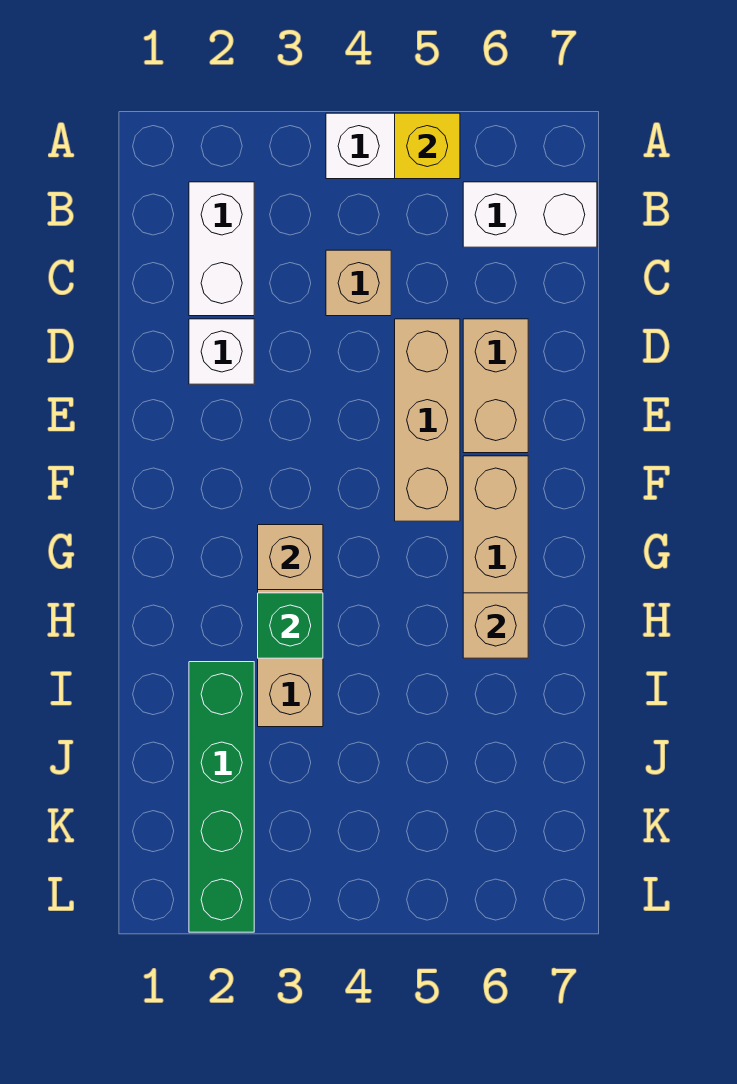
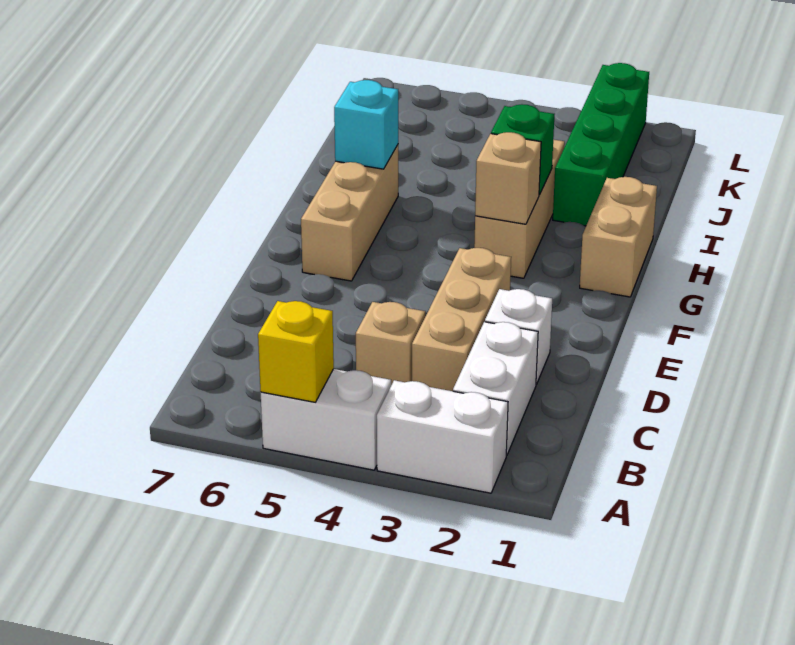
white 1x2 brick [463,182,597,247] -> white 1x2 brick moved to [377,380,508,493]
tan 1x3 brick [395,319,460,521] -> tan 1x3 brick moved to [412,248,511,391]
tan 1x2 brick [463,319,528,453] -> tan 1x2 brick moved to [580,177,657,297]
tan 1x1 brick [463,593,528,658] -> cyan 1x1 brick [334,80,398,169]

